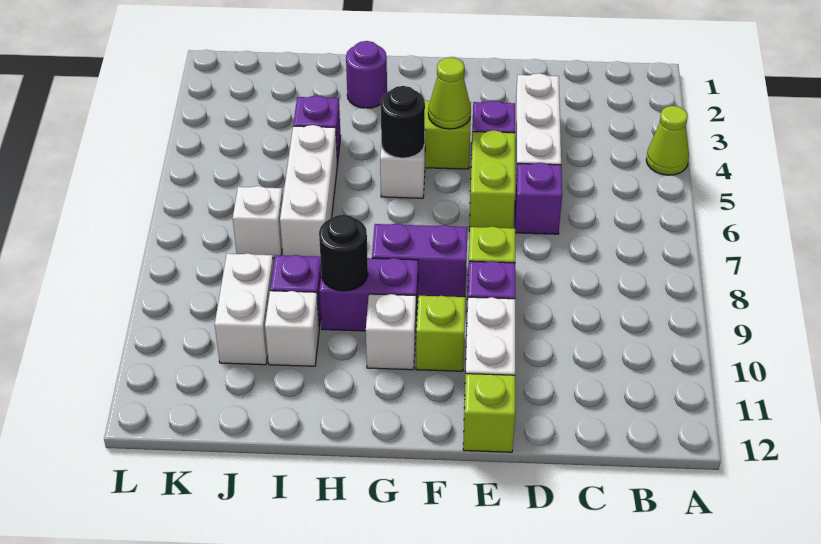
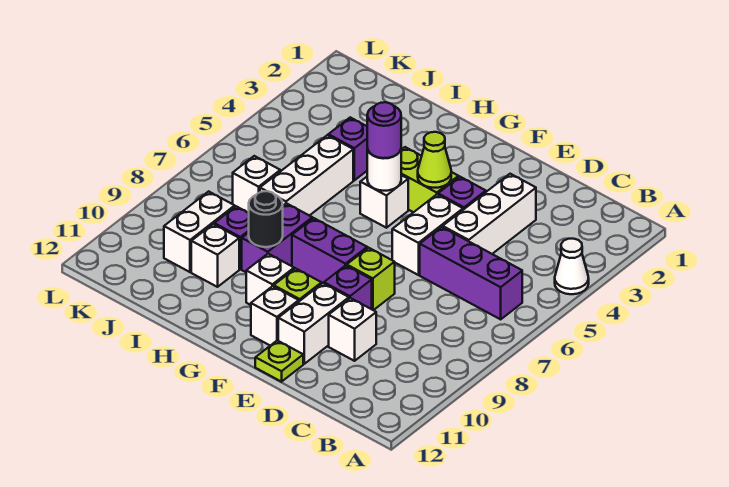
lime 1x1 cone [646,106,689,175] -> white 1x1 cone [555,239,589,294]
purple 1x1 brick [515,163,562,234] -> purple 1x3 brick [420,227,522,319]
none -> white 1x1 brick [329,298,376,361]
lime 1x2 brick [469,130,515,231] -> white 1x2 brick [392,195,463,275]
lime 1x1 brick [463,374,515,452] -> lime 1x1 plate [255,341,303,382]
none -> white 1x1 brick [251,286,299,346]
black 1x1 round brick [381,86,425,158] -> white 1x1 round brick [367,148,401,191]
purple 1x2 brick [319,258,418,331] -> purple 1x2 brick turned to [242,203,312,272]
purple 1x1 round brick [346,41,387,108] -> purple 1x1 round brick moved to [367,102,401,158]

